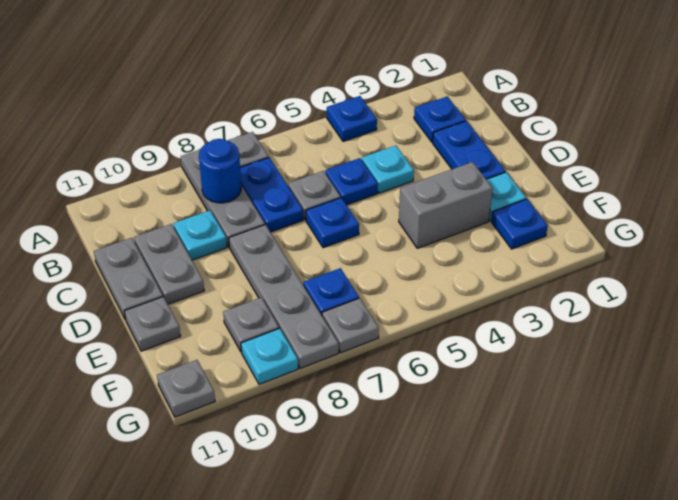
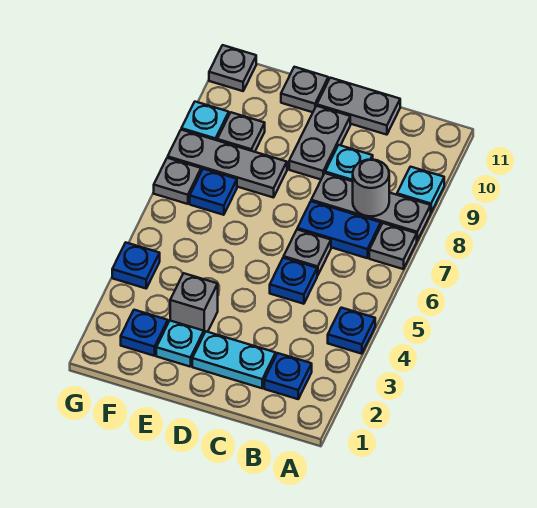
blue 1x1 round brick [199,139,241,203] -> grey 1x1 round brick [353,159,389,216]
blue 1x2 plate [433,121,505,179] -> cyan 1x2 plate [192,332,276,388]
cyan 1x1 plate [362,146,414,193] -> cyan 1x1 plate moved to [397,167,444,212]
grey 1x2 plate [134,224,204,304] -> grey 1x2 plate turned to [289,106,350,179]
blue 1x1 plate [306,198,359,248] -> blue 1x1 plate moved to [112,242,160,288]
grey 1x4 plate [229,225,339,368] -> grey 1x3 plate [168,130,287,198]
grey 1x2 brick [399,162,492,248] -> grey 1x1 brick [170,273,218,333]

